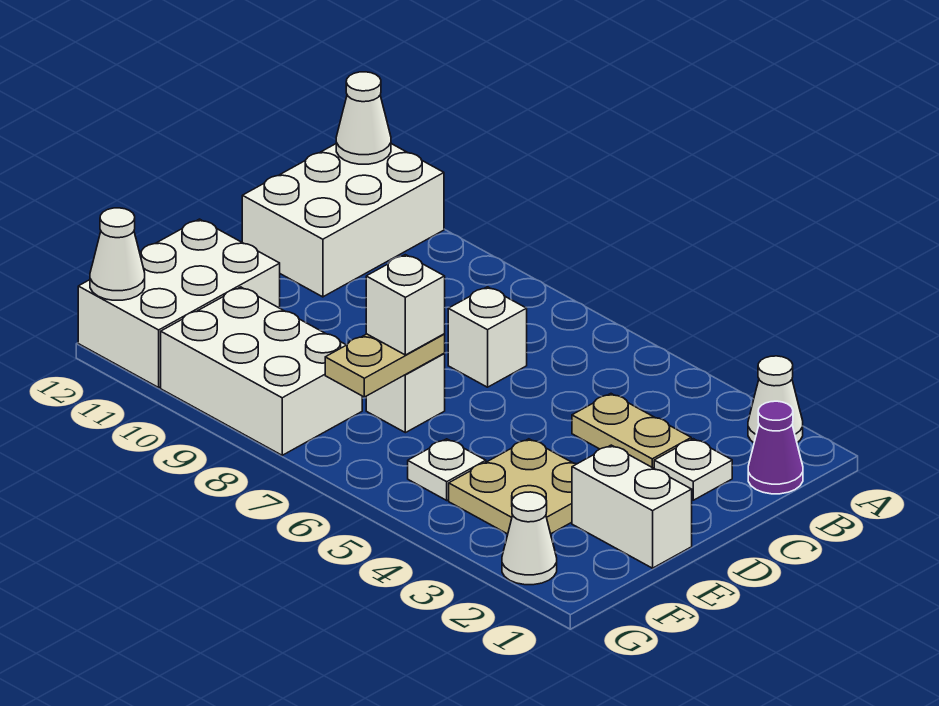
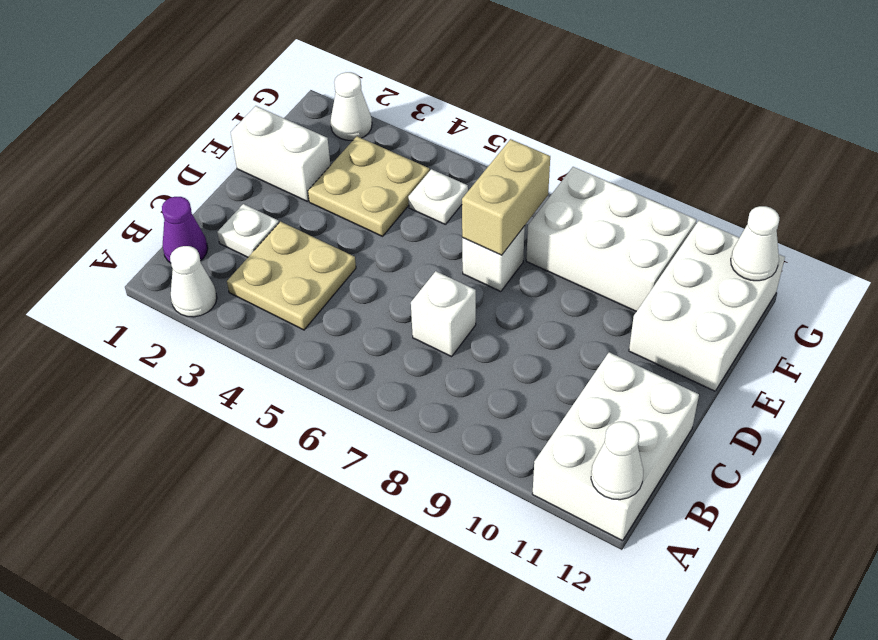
tan 1x2 plate [572,394,691,468] -> tan 2x2 plate [227,222,356,330]
tan 1x2 plate [325,334,445,397] -> tan 1x2 brick [462,139,550,255]
white 1x1 brick [366,255,445,355] -> none

